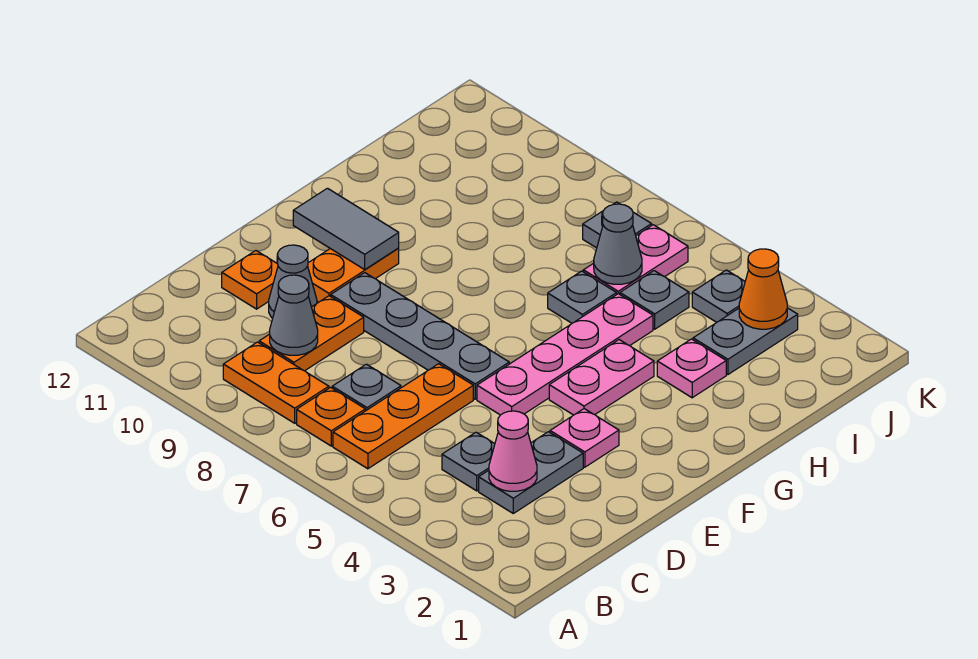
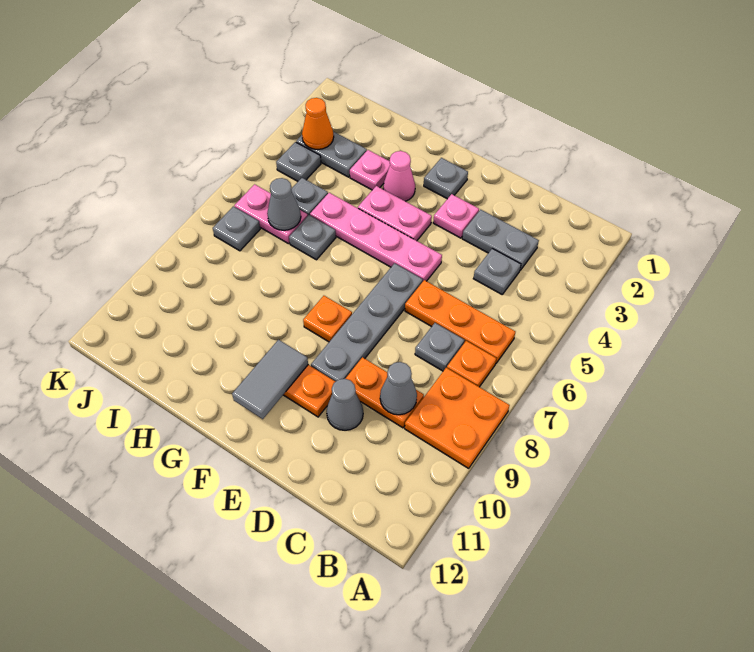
orange 1x2 plate [223,342,329,423] -> orange 2x2 plate [405,368,510,468]
pink 1x1 cone [489,411,537,491] -> pink 1x1 cone moved to [383,151,415,201]
orange 1x1 plate [222,251,278,309] -> orange 1x1 plate moved to [303,296,352,342]
none -> grey 1x1 plate [424,158,468,199]

